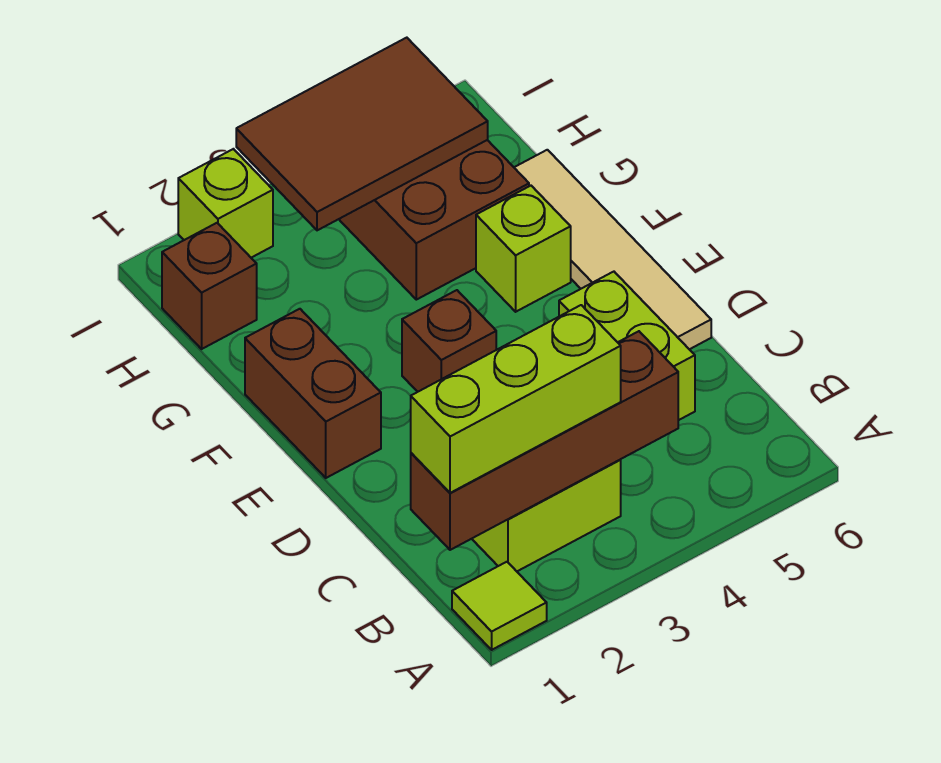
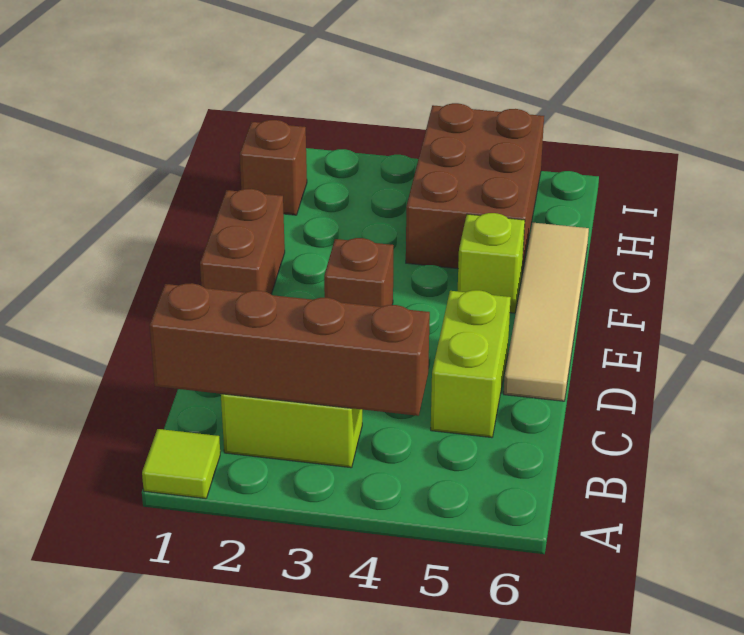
lime 1x3 brick [411,305,621,493] -> none
brown 2x3 tile [236,38,488,230] -> none
lime 1x1 brick [178,149,273,258] -> none

